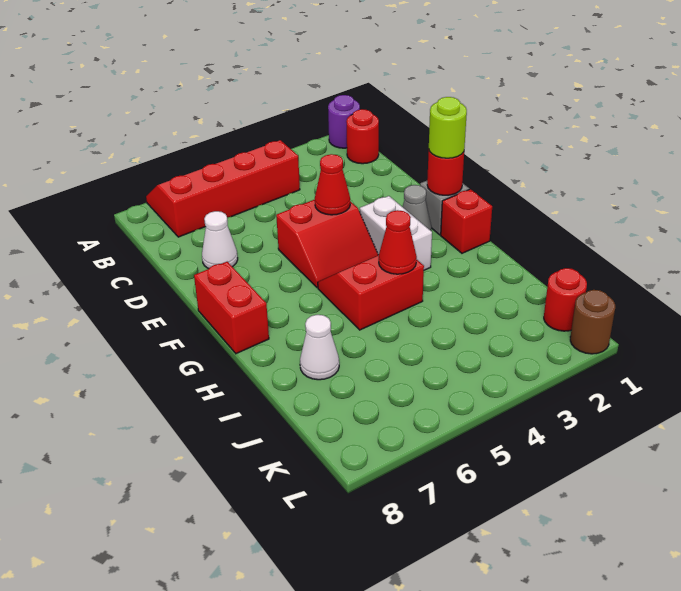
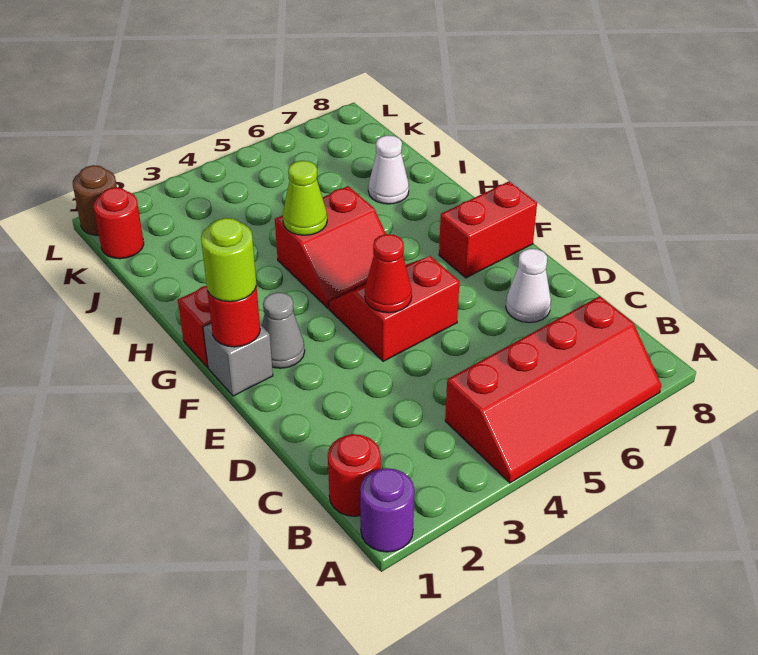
white 1x2 brick [360,196,432,270] -> none
red 1x2 brick [194,262,269,354] -> red 1x2 brick turned to [439,182,537,278]
red 1x1 cone [378,210,417,274] -> lime 1x1 cone [283,161,327,235]

